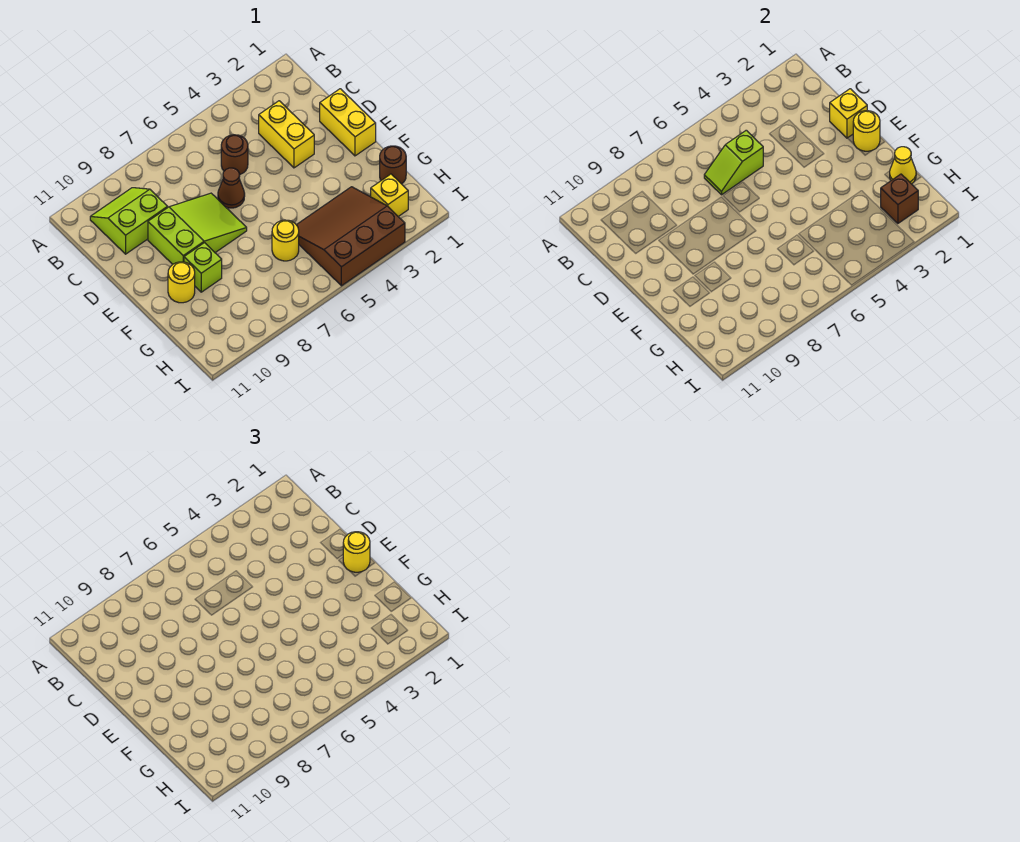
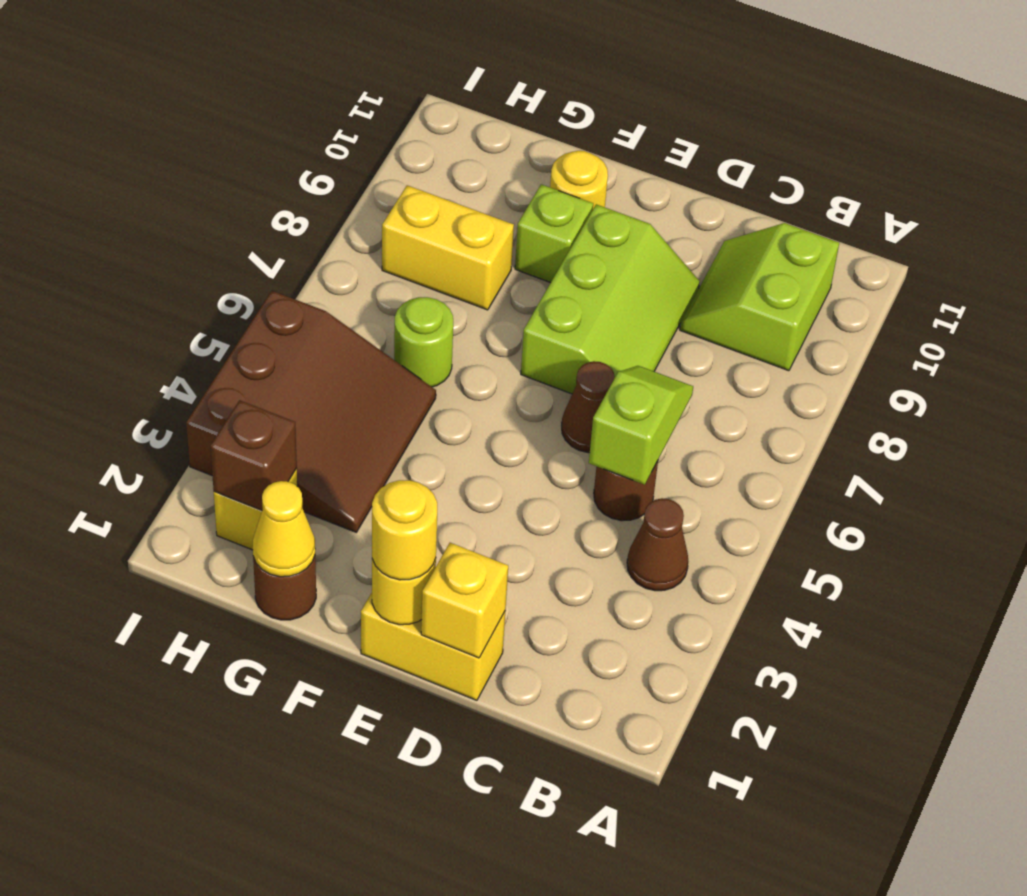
none -> brown 1x1 cone [627,498,688,591]
lime 2x2 slope [90,188,168,254] -> lime 2x2 slope turned to [680,223,839,371]
yellow 1x2 brick [259,101,314,168] -> yellow 1x2 brick moved to [382,185,514,310]
lime 2x3 slope [148,193,247,264] -> lime 2x3 slope turned to [521,204,700,394]
yellow 1x1 round brick [272,220,299,261] -> lime 1x1 round brick [394,297,453,387]

